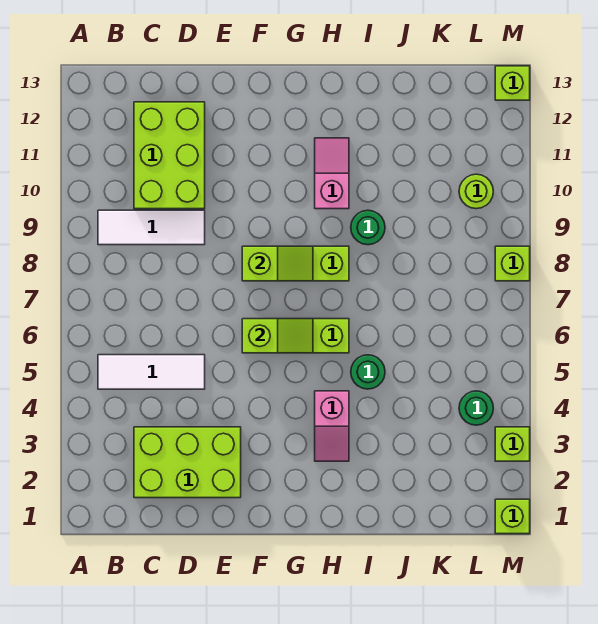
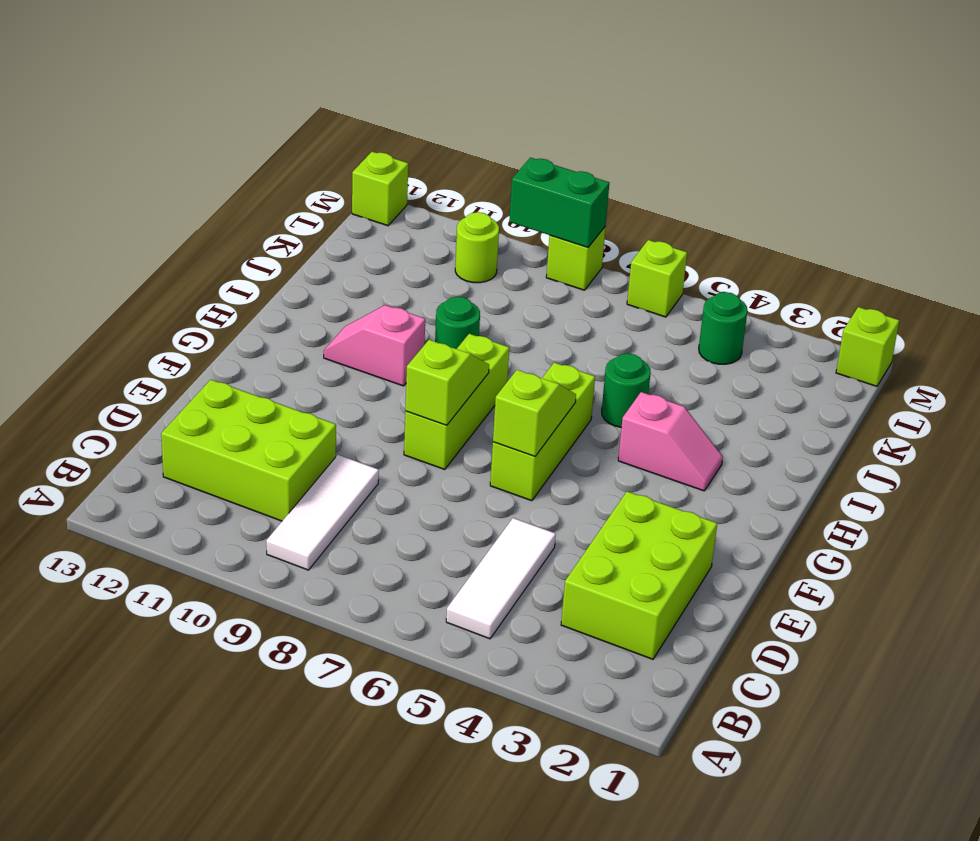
lime 1x1 brick [495,427,530,461] -> lime 1x1 brick moved to [627,240,687,317]
none -> green 1x2 brick [509,158,609,247]

